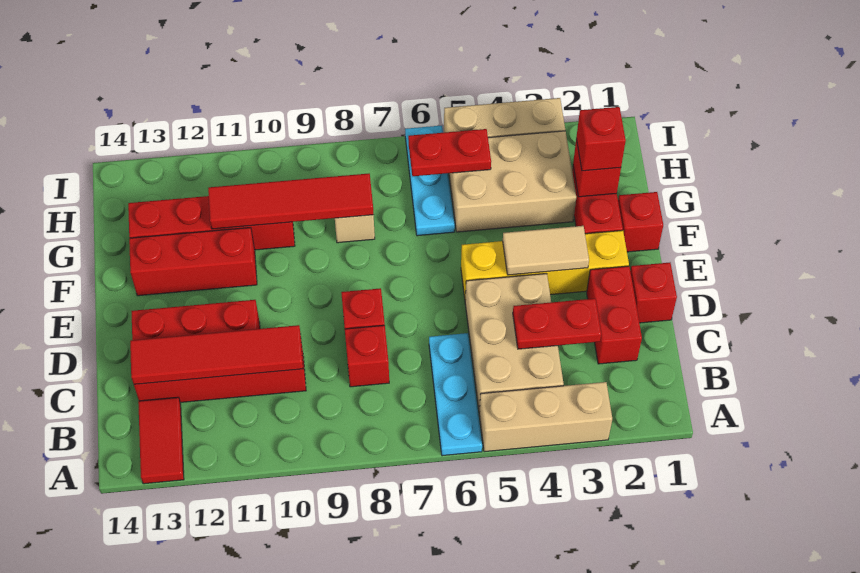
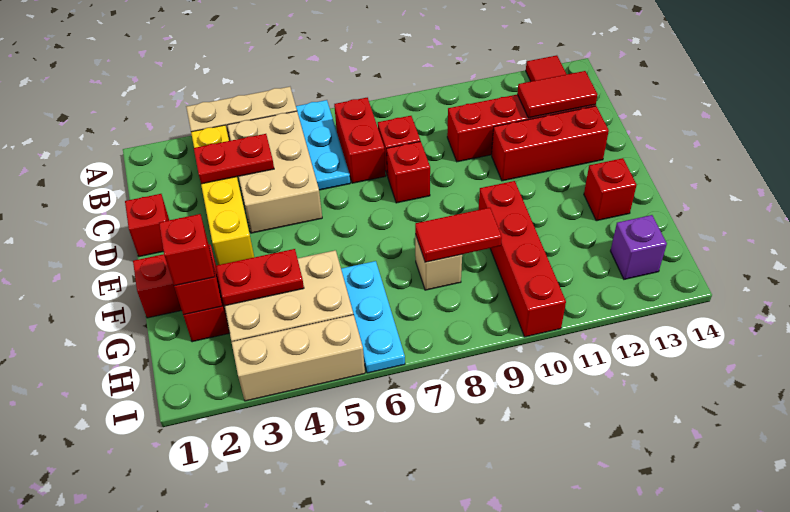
red 1x2 brick [587,266,642,364] -> red 1x2 brick moved to [334,98,386,183]
red 1x4 tile [130,325,303,384] -> red 1x2 tile [517,71,597,118]
yellow 1x4 brick [461,230,629,300] -> yellow 1x4 brick turned to [191,125,254,265]
tan 1x2 tile [503,226,589,275] -> none
red 1x3 brick [129,228,257,296] -> red 1x1 brick [584,158,637,221]
red 1x4 tile [208,174,374,229] -> red 1x2 tile [415,208,502,262]
red 1x4 brick [128,196,295,250] -> red 1x4 brick turned to [478,181,566,337]
red 1x2 plate [408,129,491,176] -> red 1x2 plate moved to [216,249,304,306]
none -> purple 1x1 brick [611,215,667,279]

